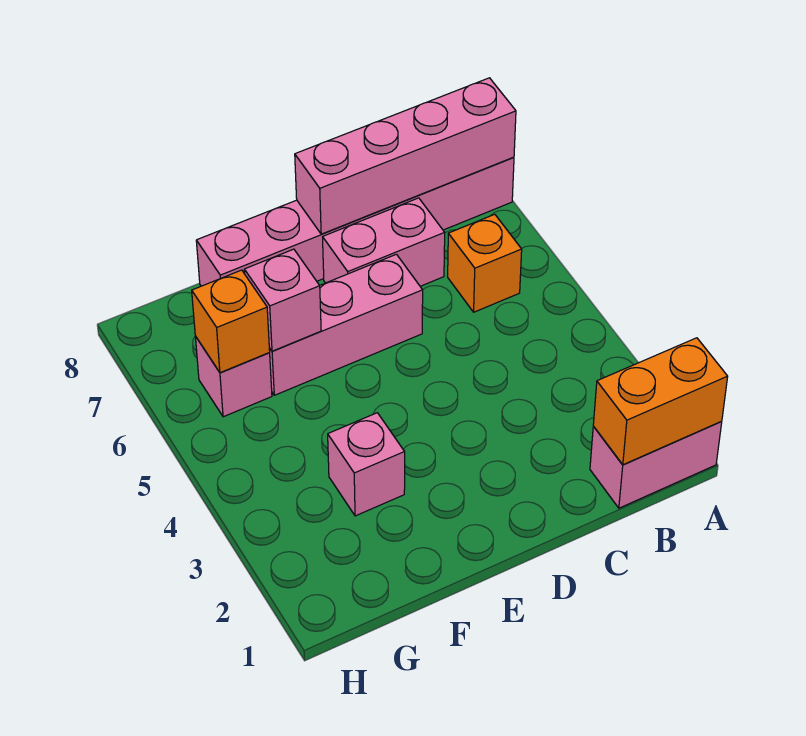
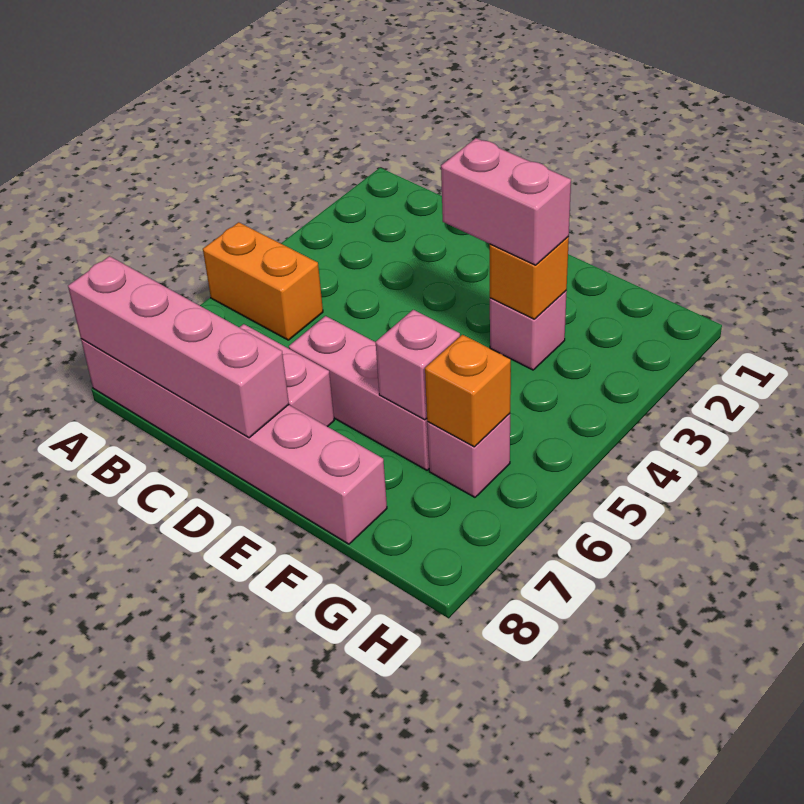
pink 1x2 brick [590,422,722,508] -> pink 1x2 brick moved to [441,138,571,265]
orange 1x2 brick [593,338,728,465] -> orange 1x2 brick moved to [203,222,323,340]
orange 1x1 brick [448,214,522,312] -> orange 1x1 brick moved to [490,237,569,319]

